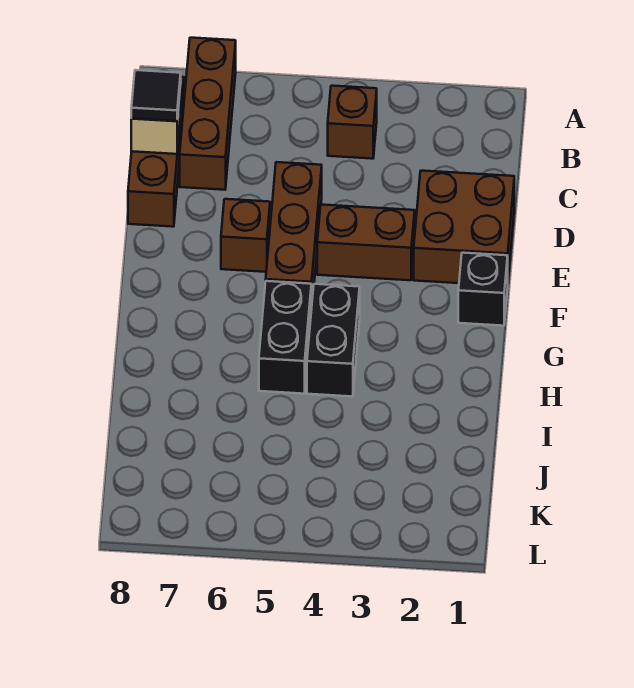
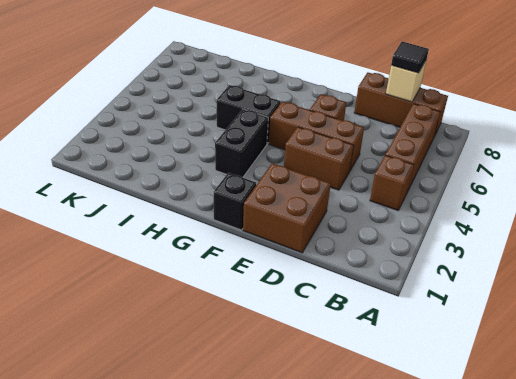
brown 1x3 brick [180,38,236,190] -> brown 1x3 brick turned to [385,104,440,190]
brown 1x2 brick [317,205,415,280] -> brown 1x2 brick turned to [284,127,354,190]
black 1x2 brick [307,284,360,397] -> black 1x2 brick turned to [215,109,268,177]

